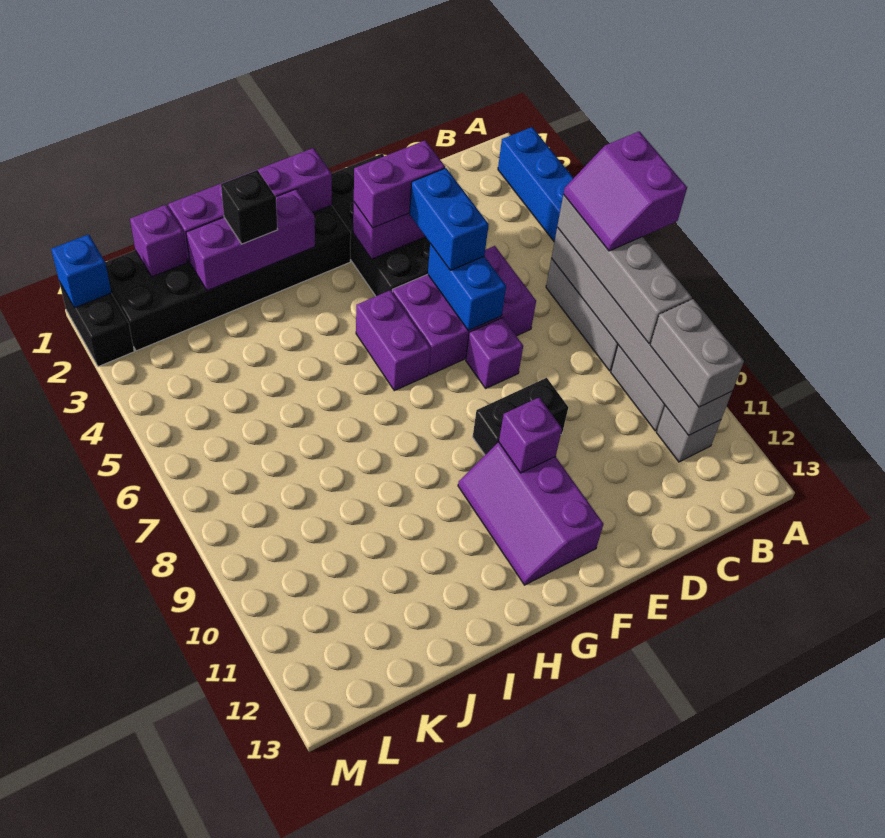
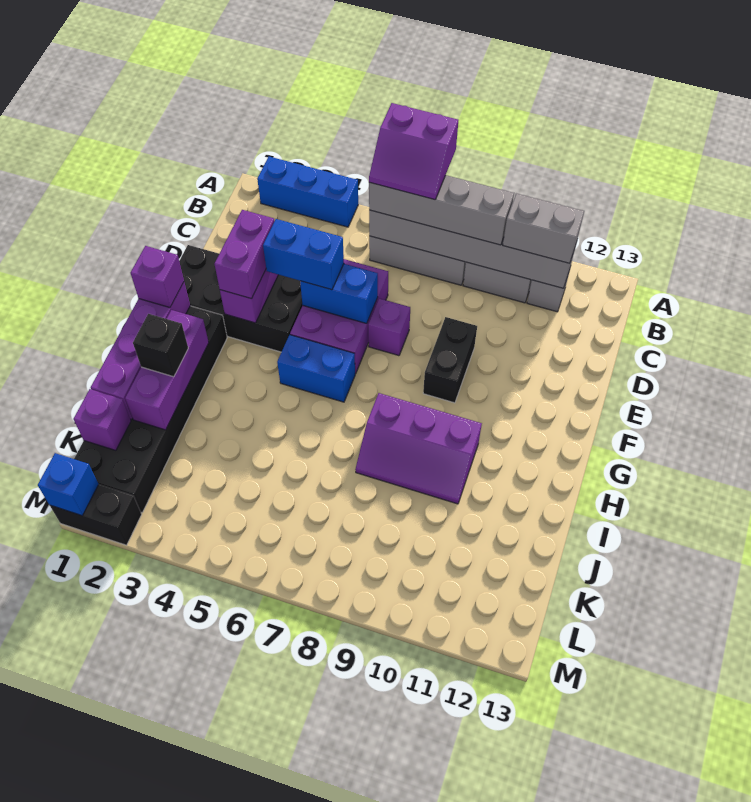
purple 2x3 slope [458,442,604,585] -> purple 2x3 slope moved to [355,393,482,504]
purple 1x1 brick [499,397,562,473] -> purple 1x1 brick moved to [130,246,184,307]
purple 1x2 brick [356,290,431,391] -> blue 1x2 brick [277,335,355,402]

